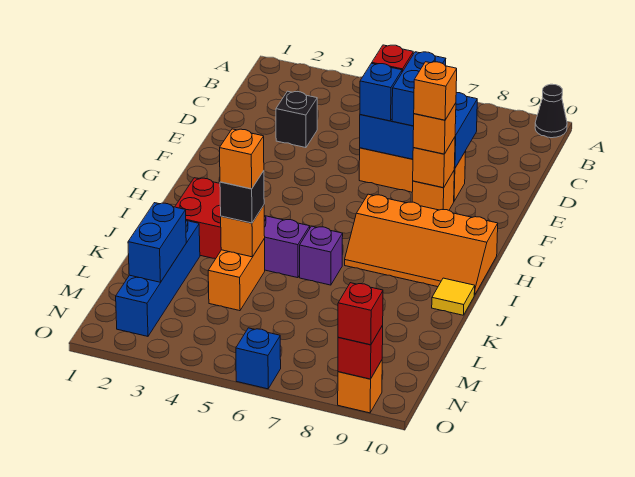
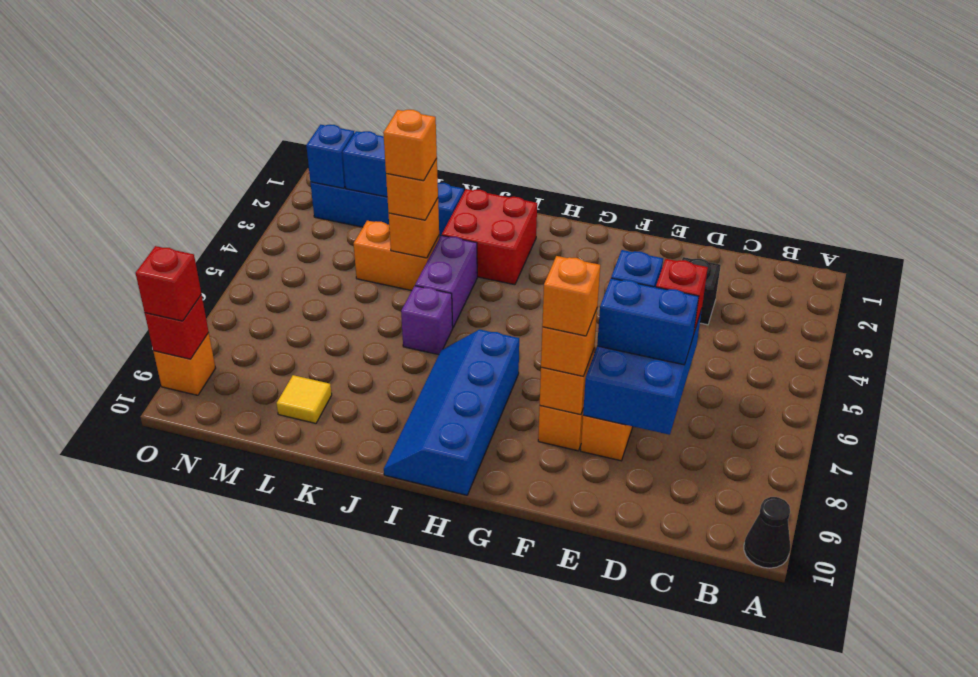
orange 2x4 slope [345,194,498,295] -> blue 2x4 slope [384,329,519,495]
yellow 1x1 tile [432,278,475,315] -> yellow 1x1 tile moved to [277,375,332,423]
black 1x1 brick [220,171,264,223] -> orange 1x1 brick [386,159,438,220]
blue 1x1 brick [236,328,281,389] -> blue 1x1 brick moved to [306,125,354,188]

